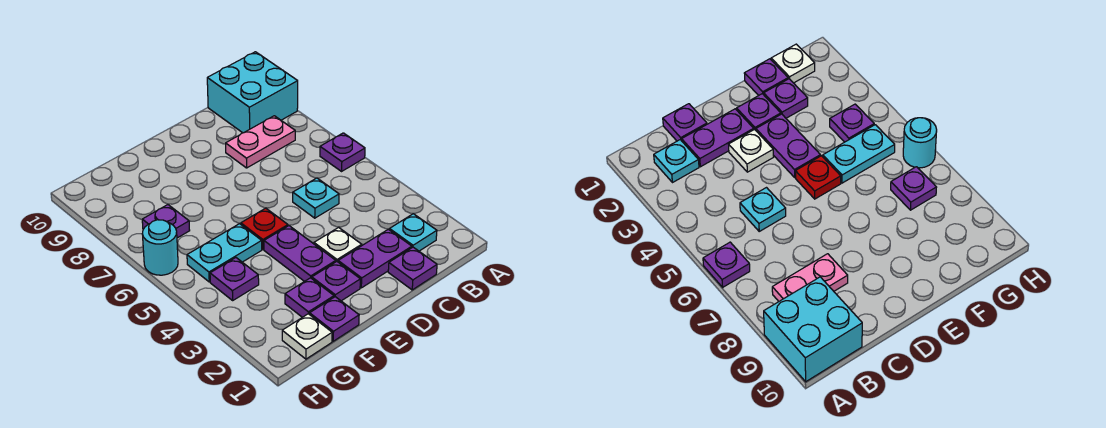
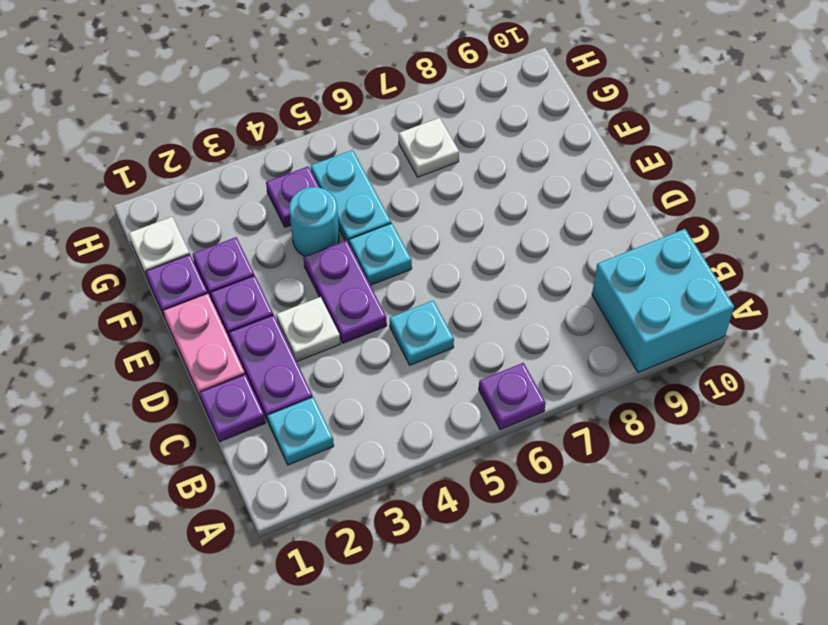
pink 1x2 plate [226,116,295,168] -> pink 1x2 plate moved to [163,294,245,399]
purple 1x2 plate [264,226,336,282] -> purple 1x2 plate turned to [304,240,387,343]
red 1x1 plate [241,208,288,249] -> cyan 1x1 plate [349,223,412,285]
purple 1x1 plate [142,205,190,238] -> white 1x1 plate [399,118,459,177]
cyan 1x1 round brick [142,220,178,275] -> cyan 1x1 round brick moved to [289,187,339,256]

